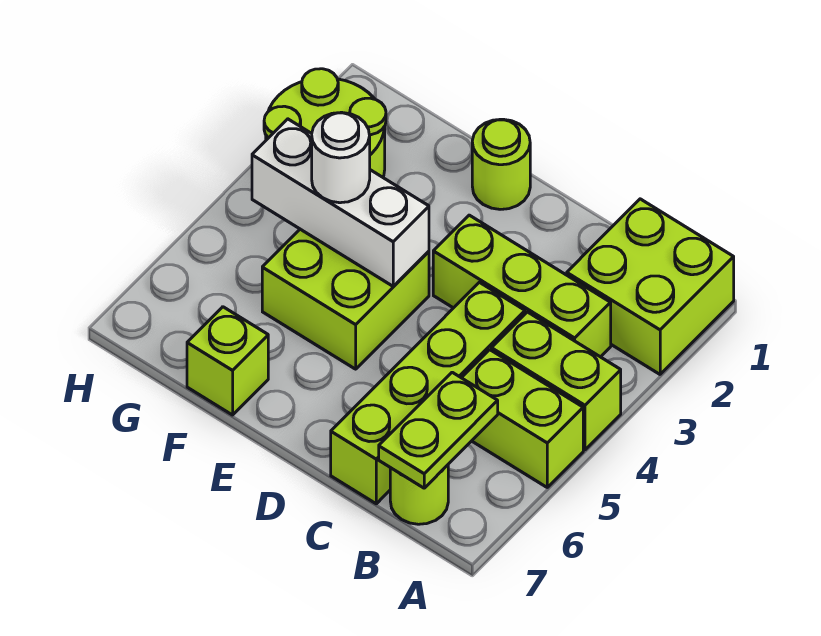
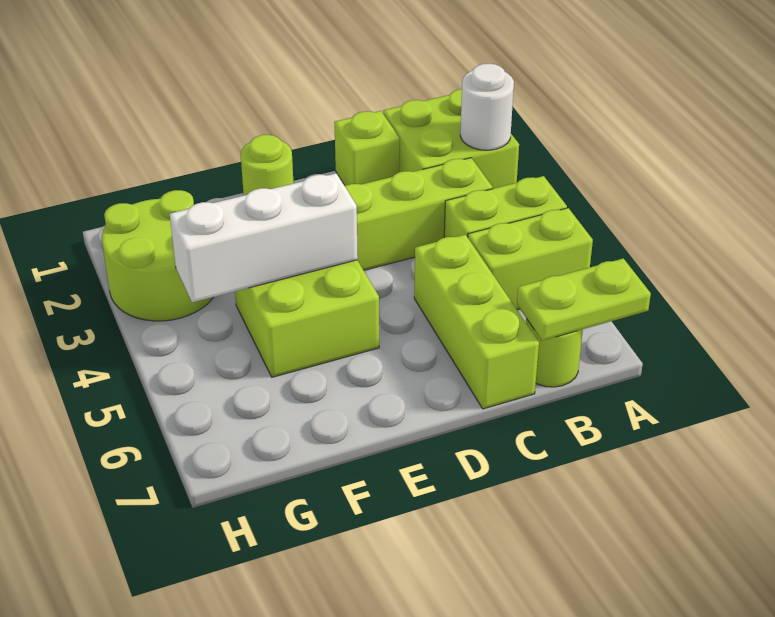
lime 1x2 plate [379,372,498,488] -> lime 1x2 plate turned to [517,258,651,341]
lime 1x4 brick [331,282,525,504] -> lime 1x3 brick [414,235,539,409]
white 1x1 round brick [312,112,370,203] -> white 1x1 round brick moved to [460,64,514,150]
lime 1x1 brick [187,307,268,415] -> lime 1x1 brick moved to [334,111,400,186]

